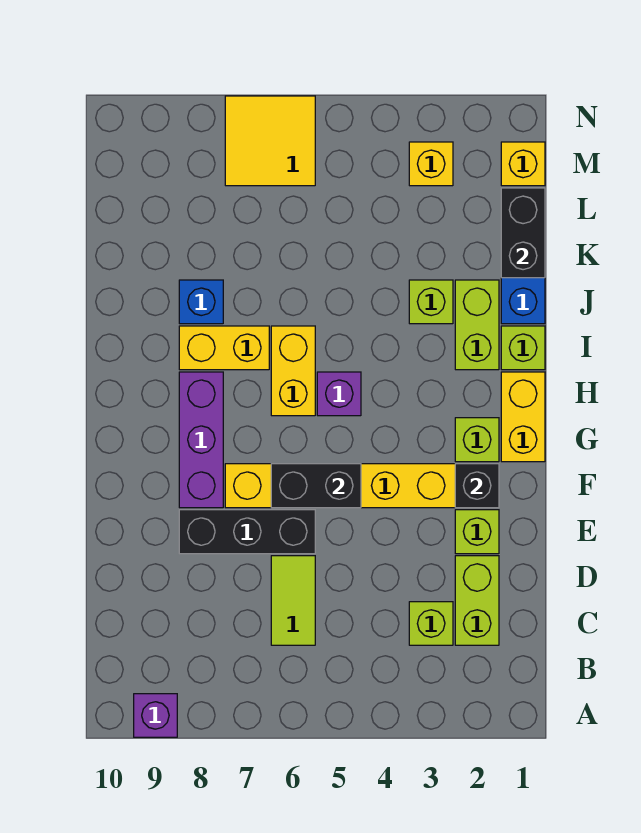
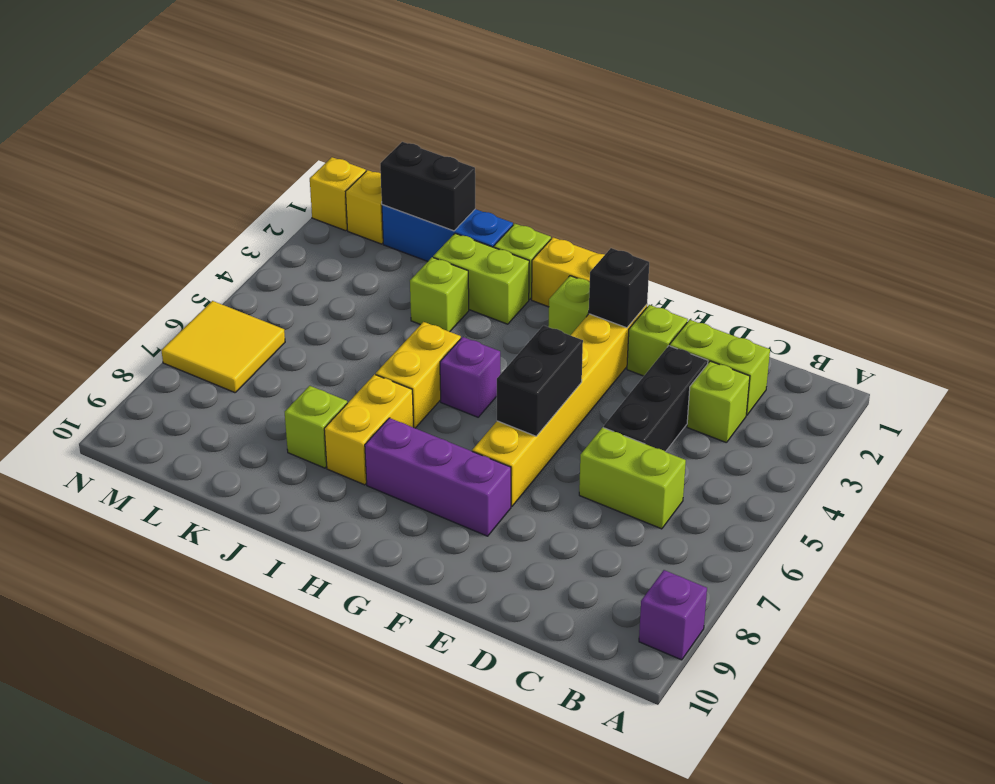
lime 1x2 tile [271,556,315,645] -> lime 1x2 brick [579,427,686,529]
black 1x3 brick [179,510,315,554] -> black 1x3 brick moved to [603,346,708,452]
yellow 1x2 brick [271,326,315,416] -> yellow 1x2 brick turned to [376,322,461,428]
blue 1x1 brick [179,280,223,324] -> lime 1x1 brick [285,386,347,468]
yellow 1x1 brick [409,142,453,186] -> yellow 1x1 brick moved to [310,157,366,231]

